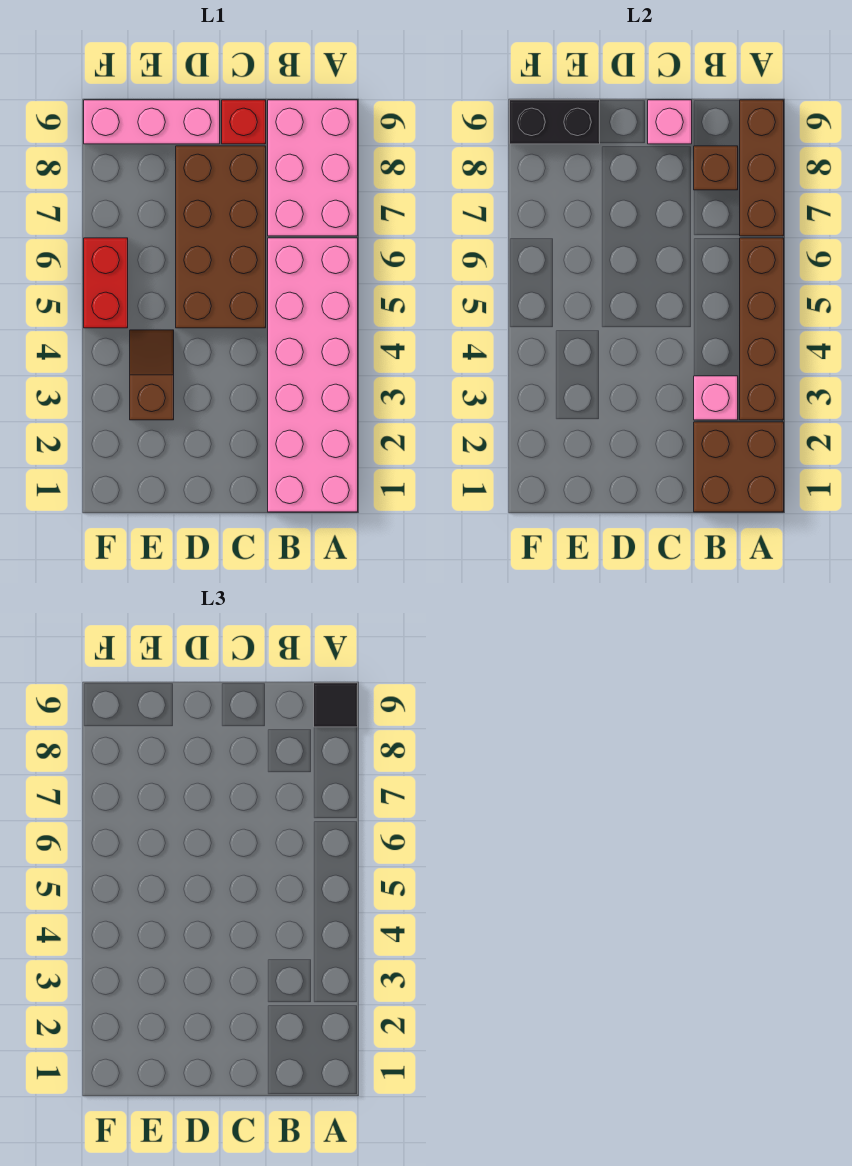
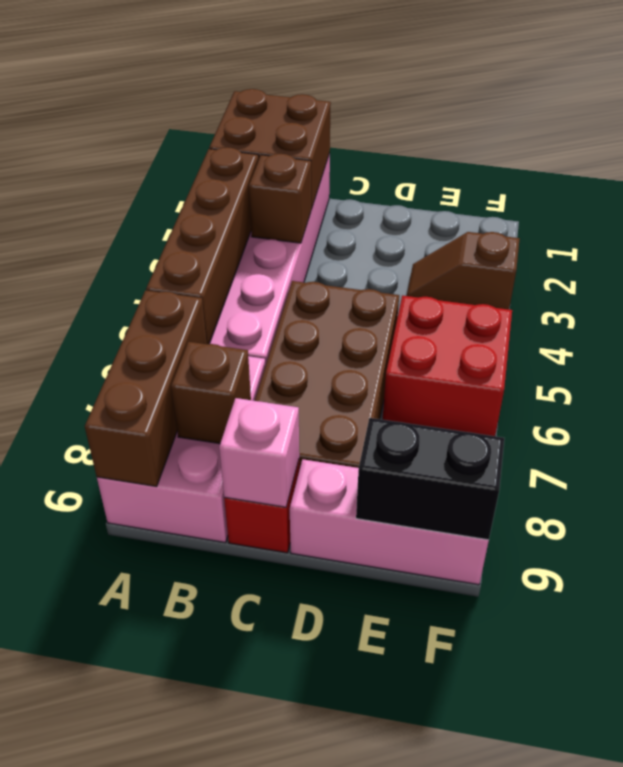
black 1x1 tile [314,683,358,727] -> none
pink 1x1 brick [694,376,738,420] -> brown 1x1 brick [249,154,311,243]
brown 1x2 slope [130,330,174,420] -> brown 1x2 slope turned to [407,232,520,309]
red 1x2 brick [84,238,128,328] -> red 2x2 brick [383,295,512,436]

